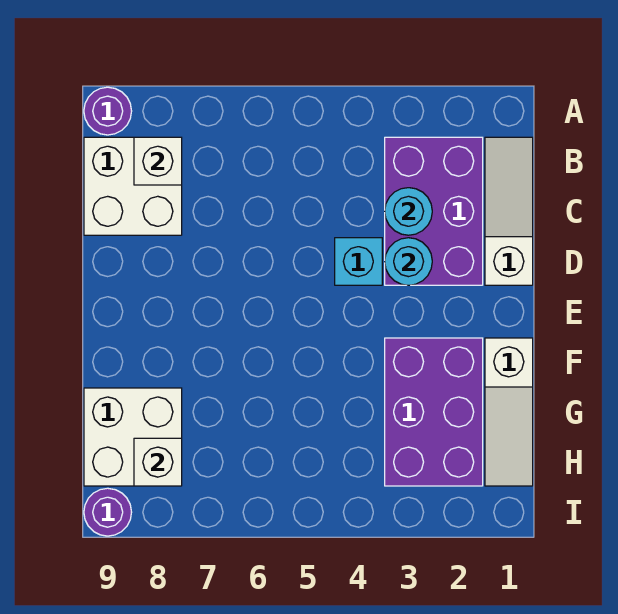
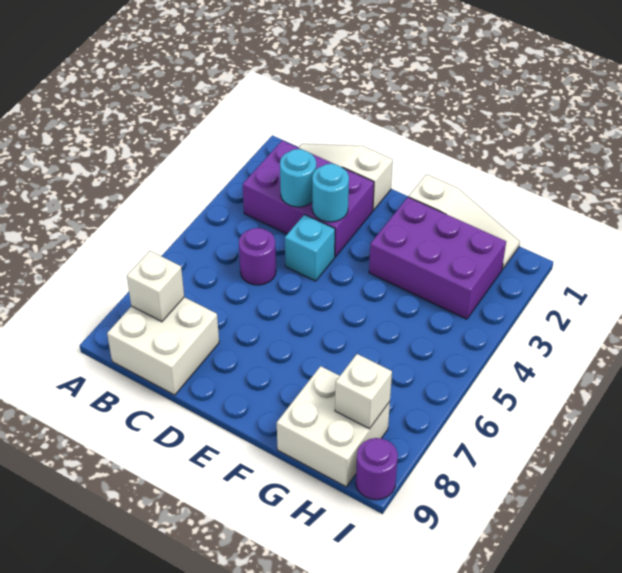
purple 1x1 round brick [84,87,132,135] -> purple 1x1 round brick moved to [239,228,276,285]

